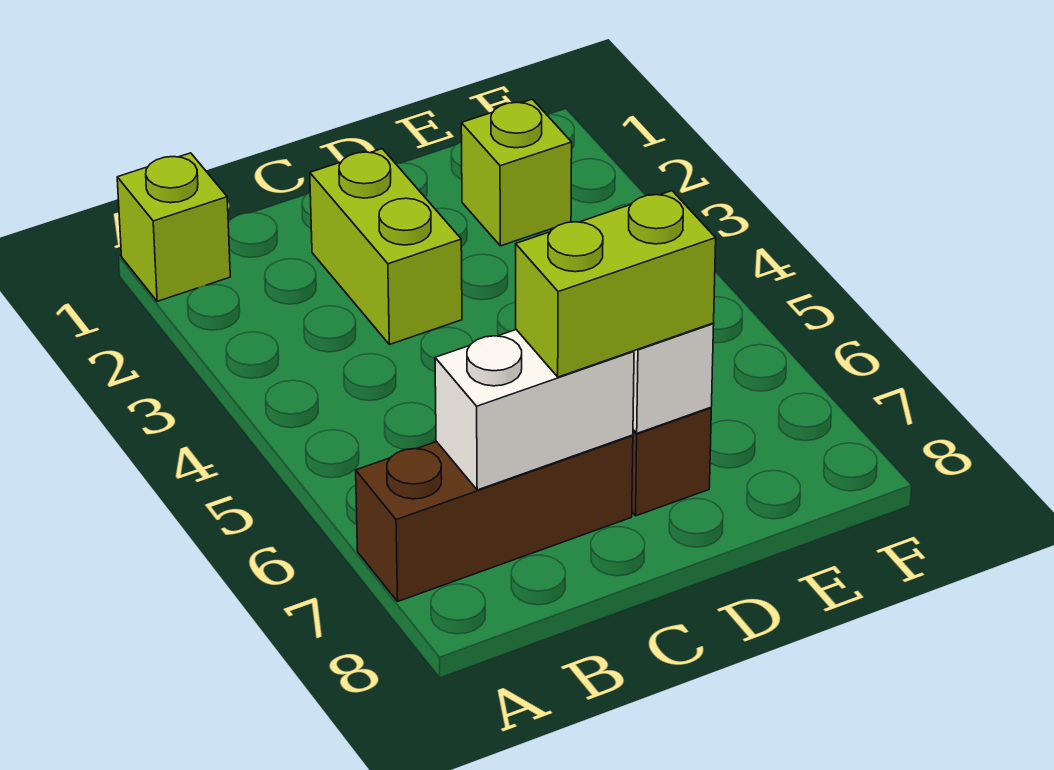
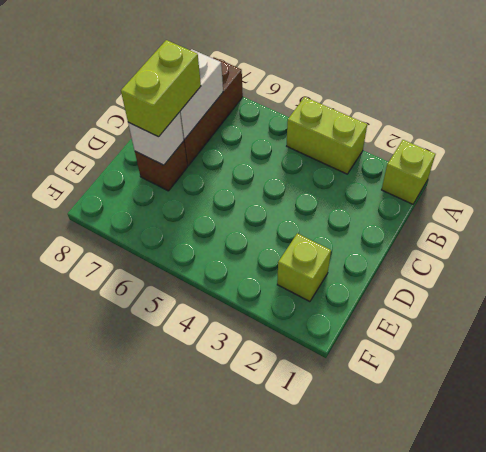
lime 1x2 brick [310,149,462,344] -> lime 1x2 brick moved to [287,97,367,174]

